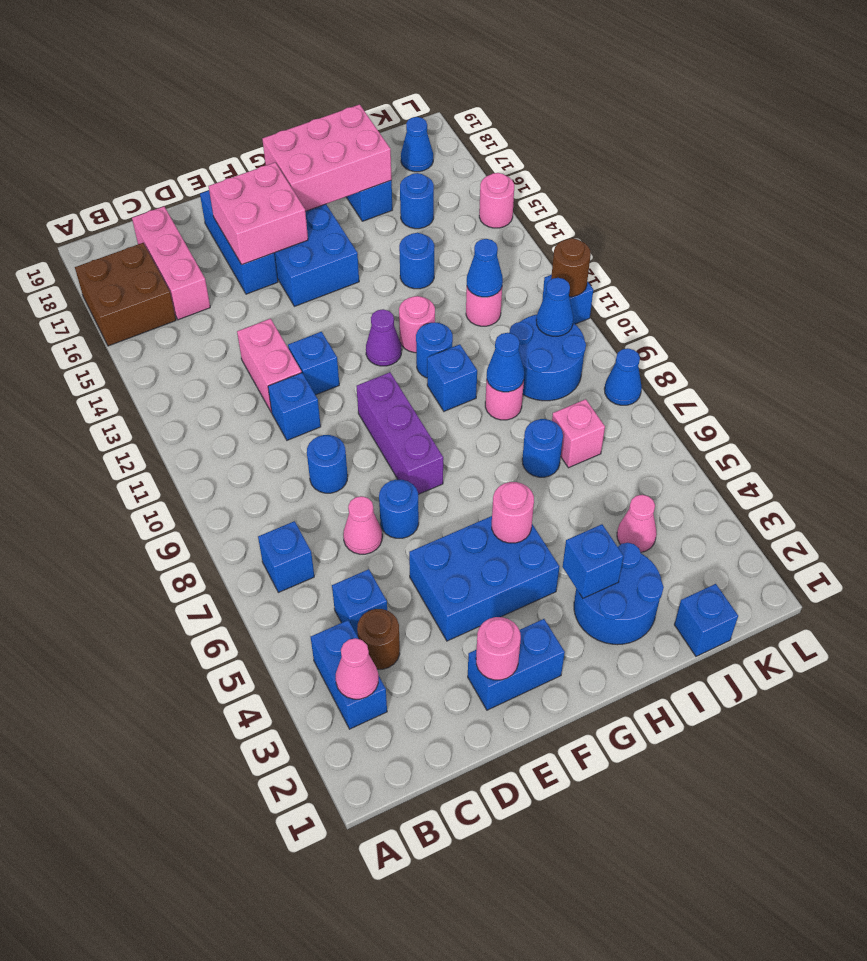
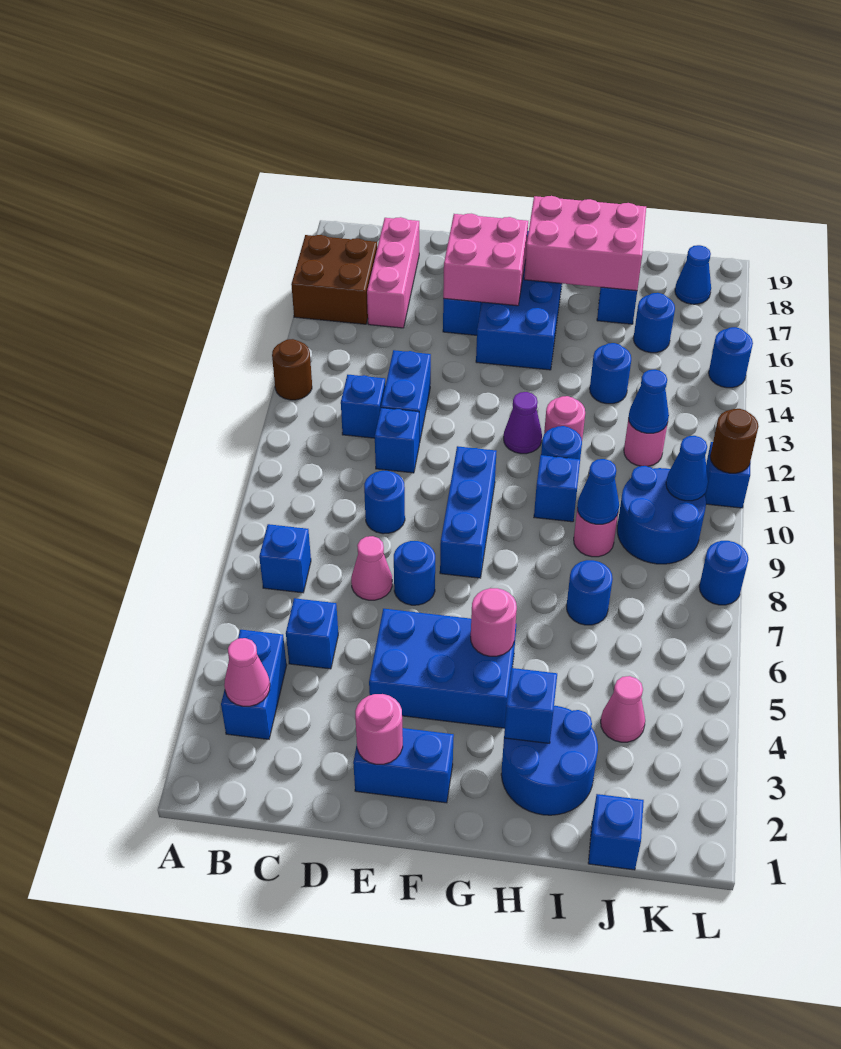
brown 1x1 round brick [357,609,400,669] -> brown 1x1 round brick moved to [272,339,312,400]
pink 1x2 brick [237,319,302,413] -> blue 1x2 brick [381,350,431,443]
blue 1x1 brick [288,332,339,395] -> blue 1x1 brick moved to [341,375,385,438]
purple 1x3 brick [356,372,443,494] -> blue 1x3 brick [440,446,497,578]
pink 1x1 brick [552,399,605,468] -> none
blue 1x1 cone [604,348,642,405] -> blue 1x1 round brick [699,541,748,605]
pink 1x1 round brick [479,173,514,228] -> blue 1x1 round brick [709,327,753,388]

